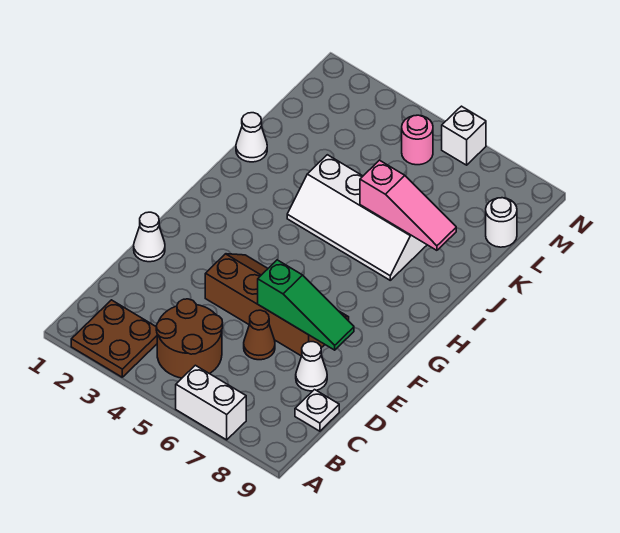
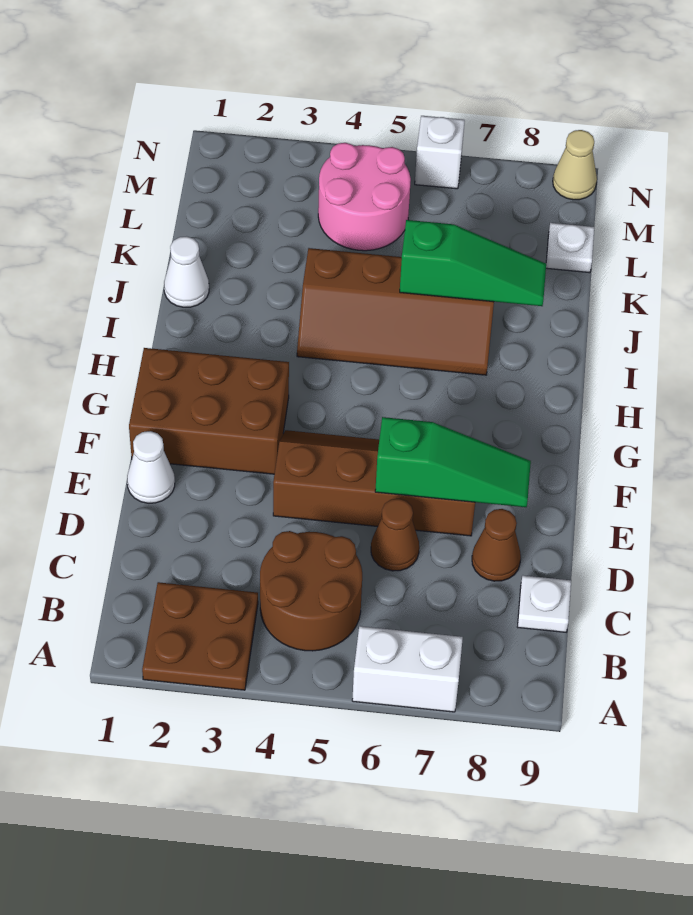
white 1x1 cone [296,342,327,391] -> brown 1x1 cone [472,509,521,581]
none -> brown 2x3 brick [129,348,289,474]
white 2x4 slope [287,155,427,280] -> brown 2x4 slope [297,248,494,375]
pink 1x3 slope [360,160,456,250] -> green 1x3 slope [400,220,546,306]
white 1x1 round brick [486,198,517,247] -> white 1x1 plate [546,223,594,273]
pink 1x1 round brick [402,115,433,165] -> pink 2x2 round brick [318,143,411,251]
none -> tan 1x1 cone [553,130,597,200]

